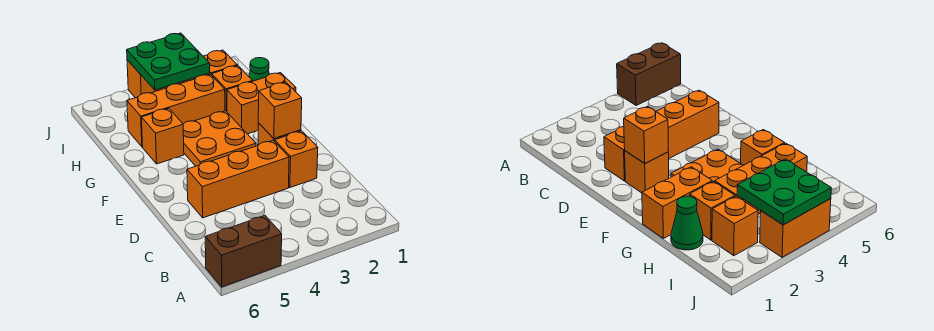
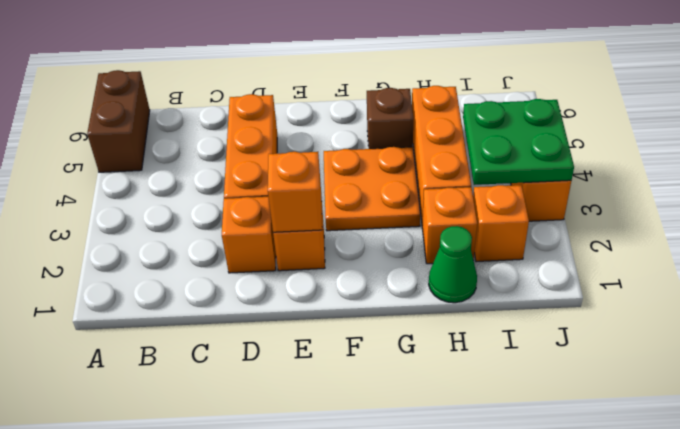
orange 1x2 brick [227,73,296,134] -> none
orange 1x1 brick [141,108,184,164] -> brown 1x1 brick [367,88,413,149]

